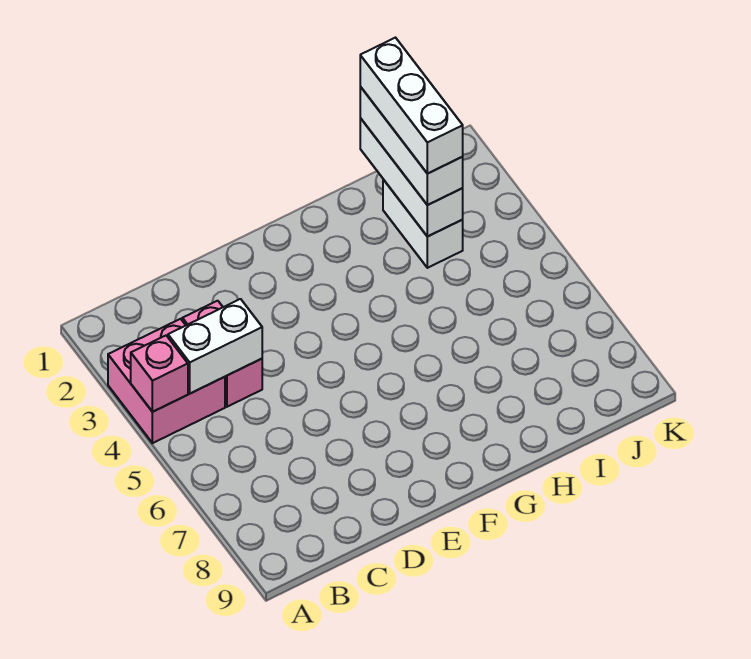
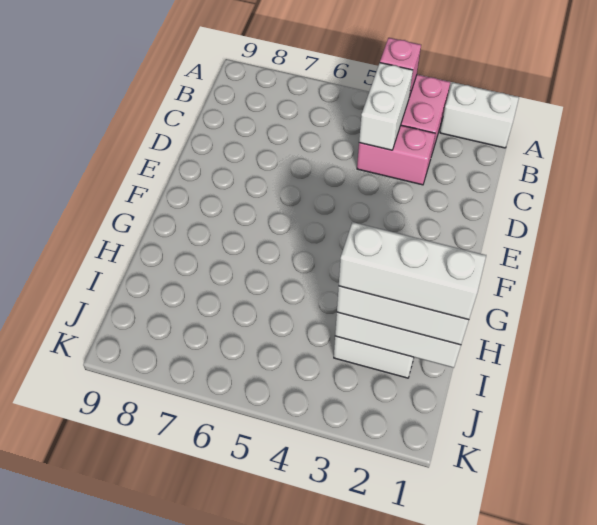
none -> white 1x2 brick [440,82,519,148]

